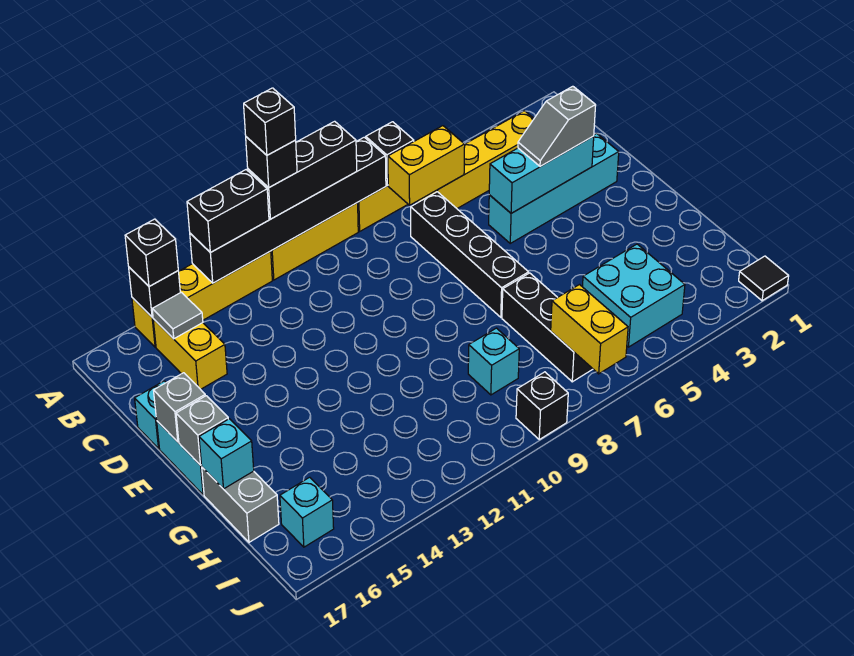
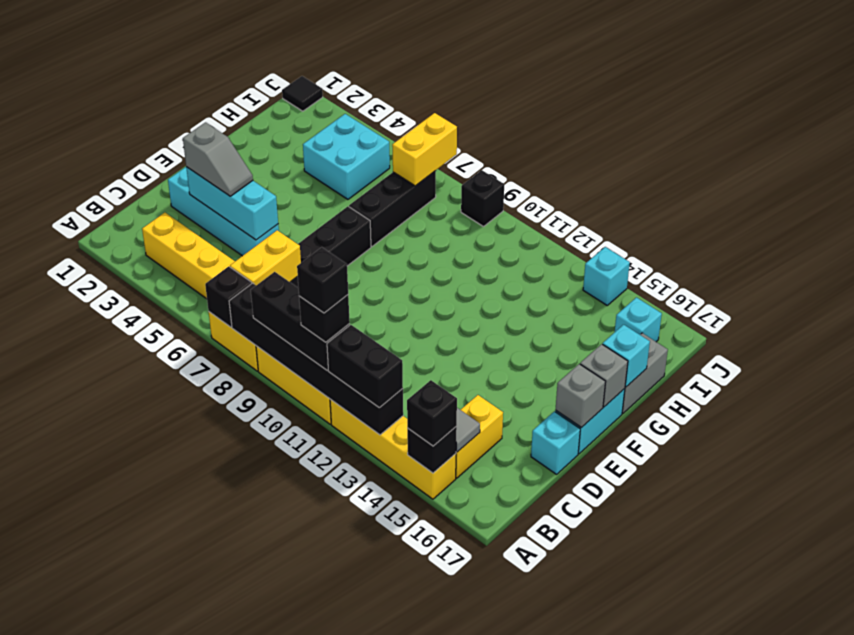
yellow 1x2 brick [388,126,465,205] -> yellow 1x2 brick turned to [230,230,301,285]
cyan 1x1 brick [468,328,519,395] -> cyan 1x1 brick moved to [583,247,630,305]

